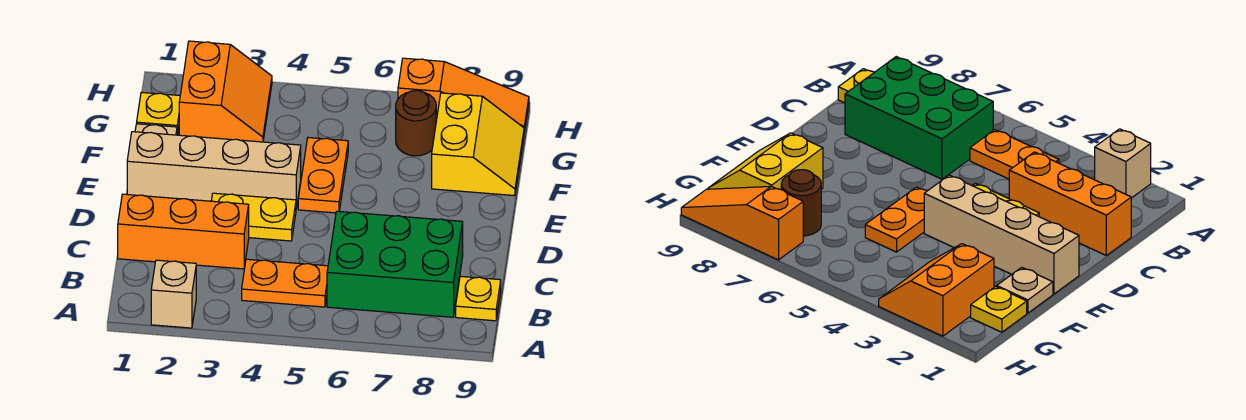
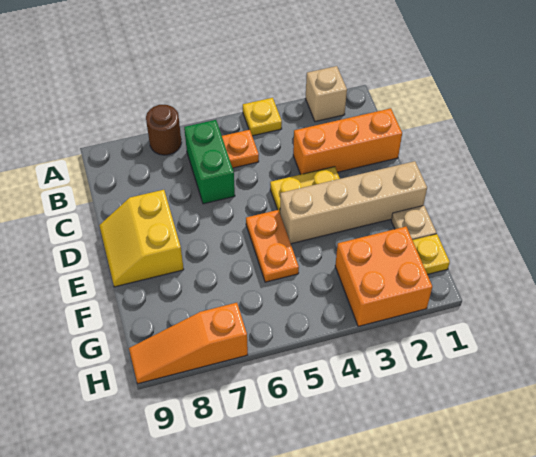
orange 1x2 plate [242,259,328,307] -> orange 1x1 plate [222,130,259,168]
green 2x3 brick [327,211,463,317] -> green 1x2 brick [184,120,235,204]
yellow 1x1 plate [456,276,501,321] -> yellow 1x1 plate moved to [243,98,282,136]
yellow 2x2 slope [432,93,524,196] -> yellow 2x2 slope moved to [99,190,184,287]
orange 2x2 slope [179,41,272,142] -> orange 2x2 brick [335,227,432,326]
brown 1x1 round brick [396,90,436,156] -> brown 1x1 round brick moved to [146,105,182,155]

